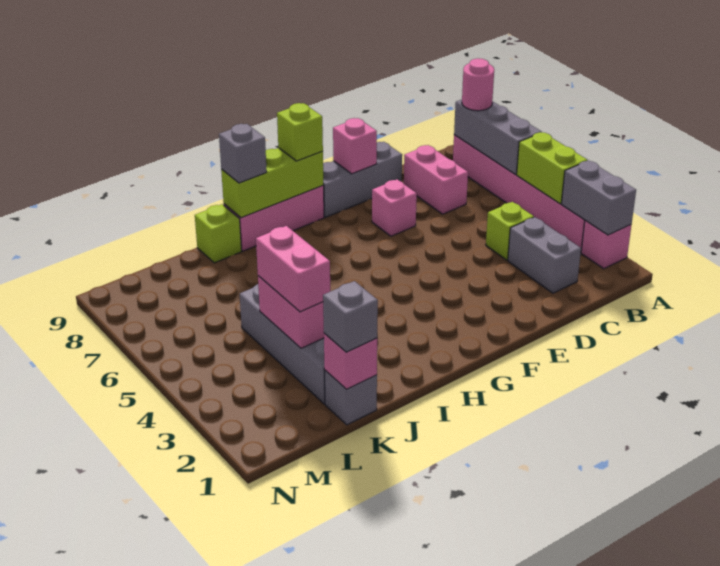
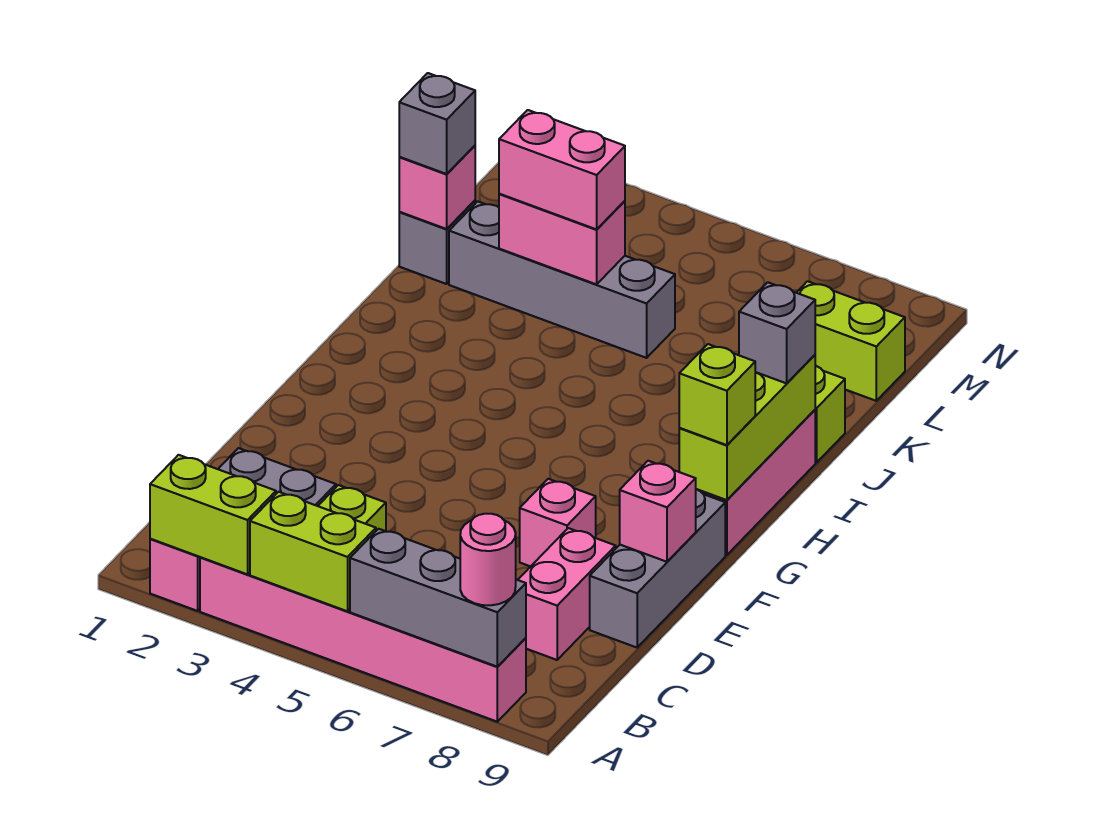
grey 1x2 brick [562,161,636,235] -> lime 1x2 brick [150,455,276,574]
pink 1x2 brick [404,145,468,214] -> pink 1x2 brick turned to [518,528,616,660]
none -> lime 1x2 brick [796,281,905,401]

